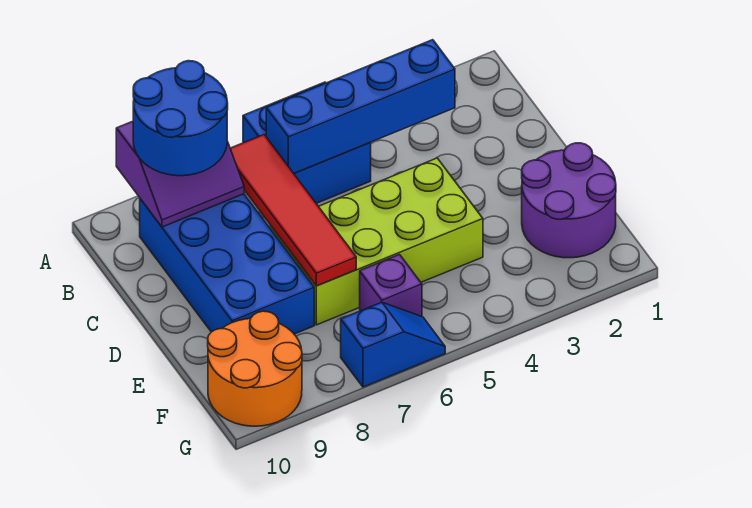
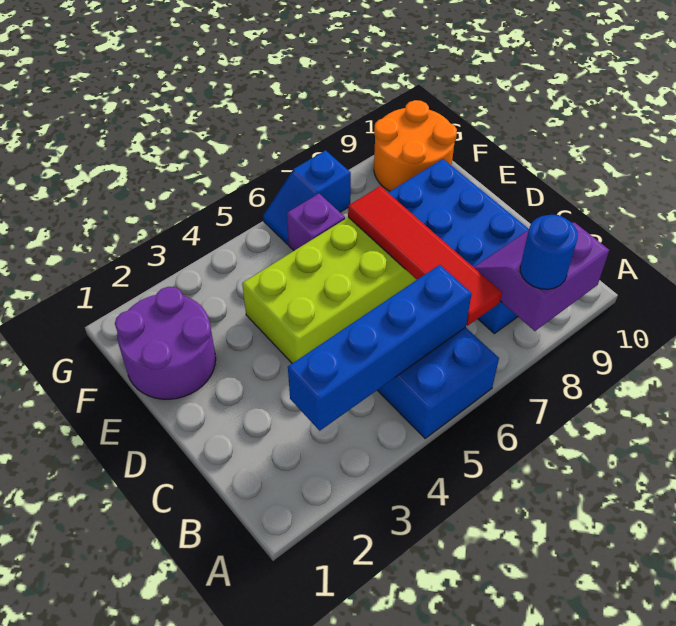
blue 2x2 round brick [133,61,228,176] -> blue 1x1 round brick [520,215,578,289]

